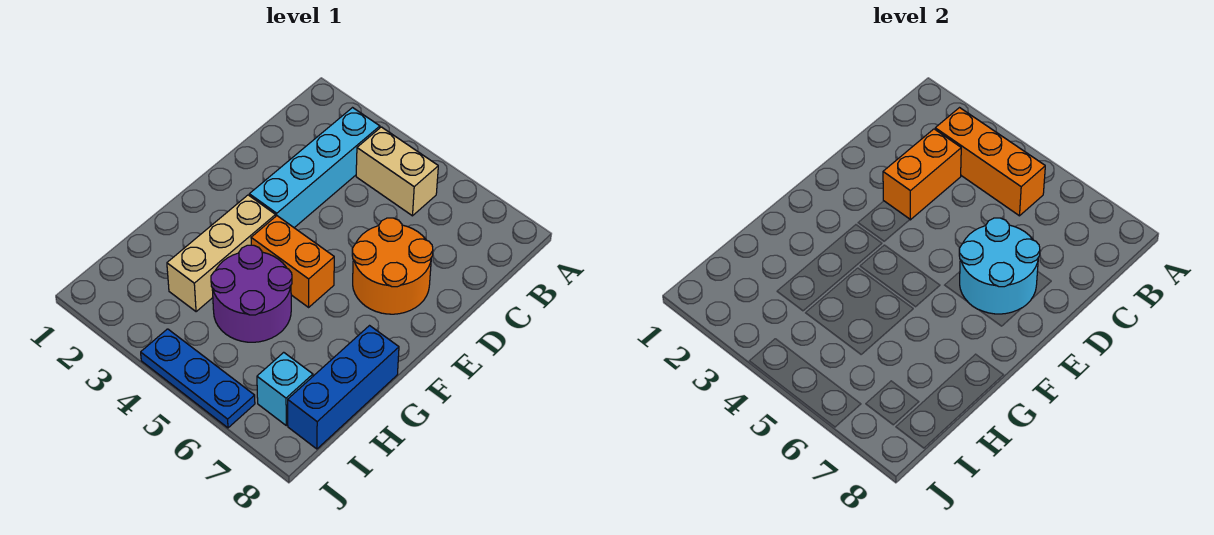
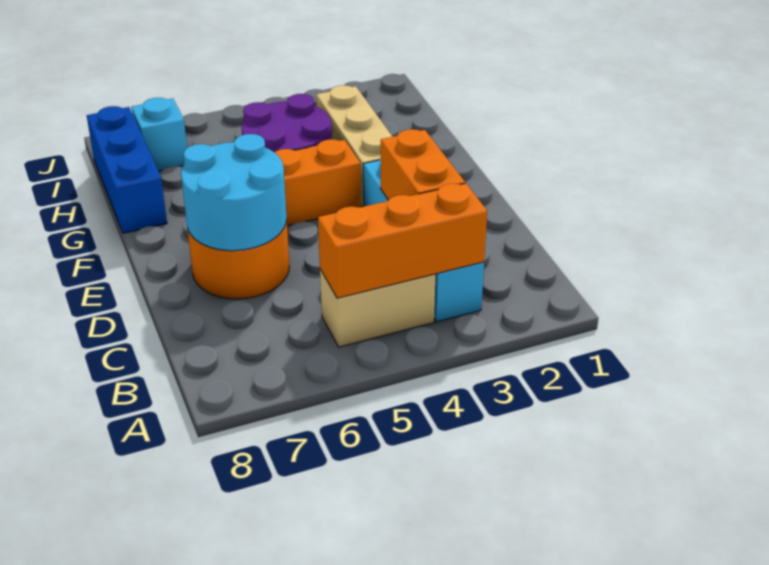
blue 1x3 plate [141,329,255,428] -> none

